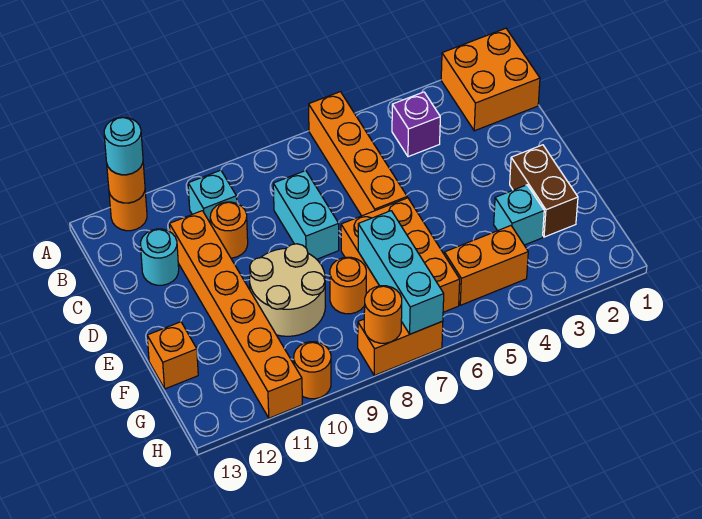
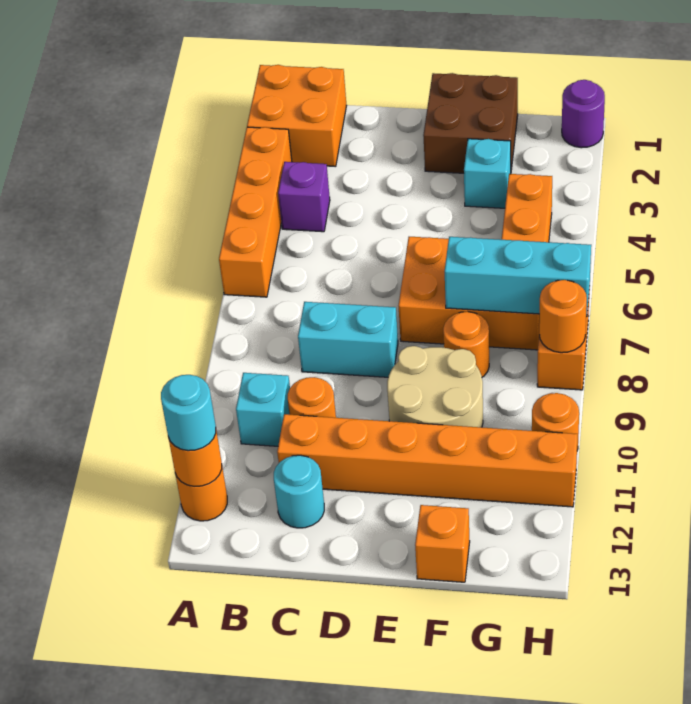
orange 1x4 brick [309,92,407,216] -> orange 1x4 brick turned to [219,127,292,297]
brown 1x2 brick [510,145,578,237] -> brown 2x2 brick [423,73,518,173]
none -> purple 1x1 round brick [562,80,605,148]

